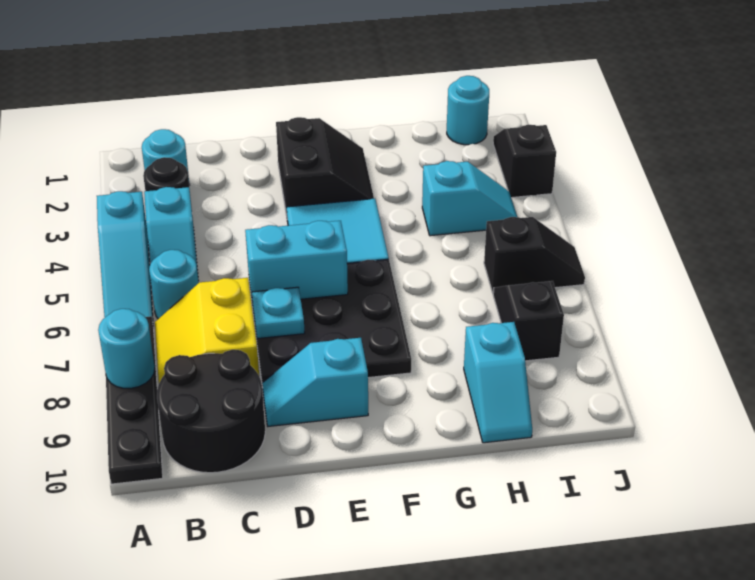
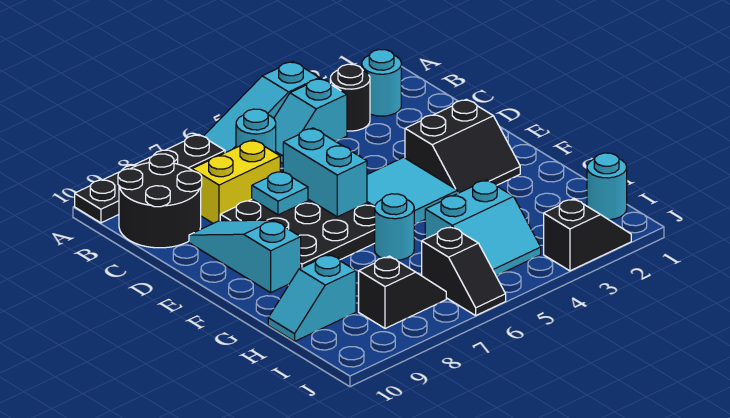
cyan 1x1 round brick [98,309,155,388] -> cyan 1x1 round brick moved to [375,194,414,260]
cyan 1x2 slope [262,338,368,426] -> cyan 1x3 slope [189,220,301,292]
cyan 1x2 slope [422,161,517,236] -> cyan 2x2 slope [425,180,541,276]

